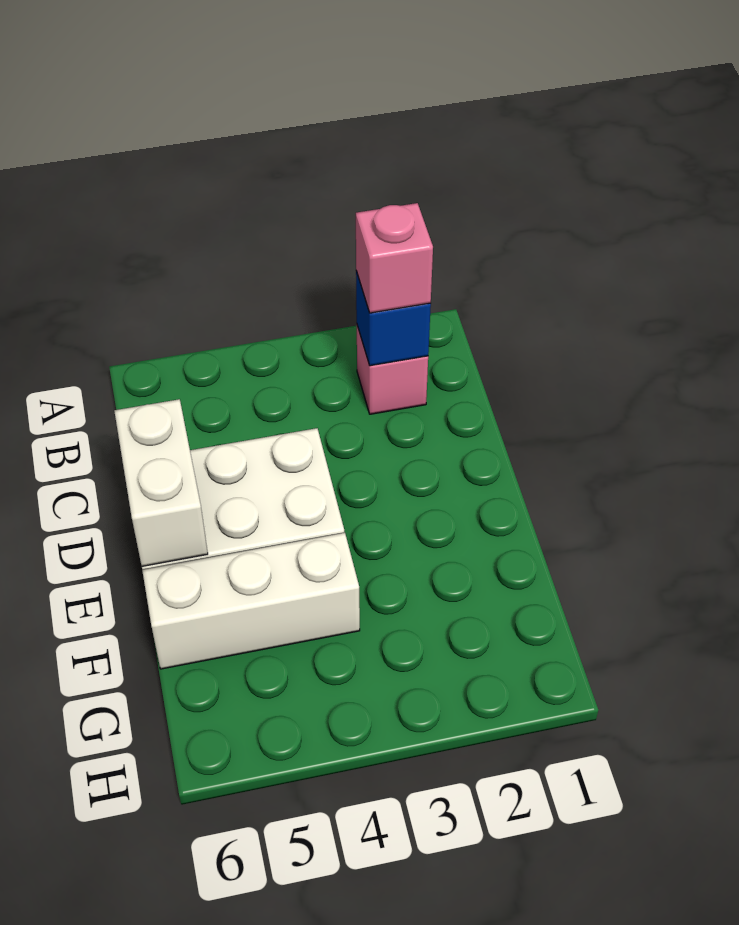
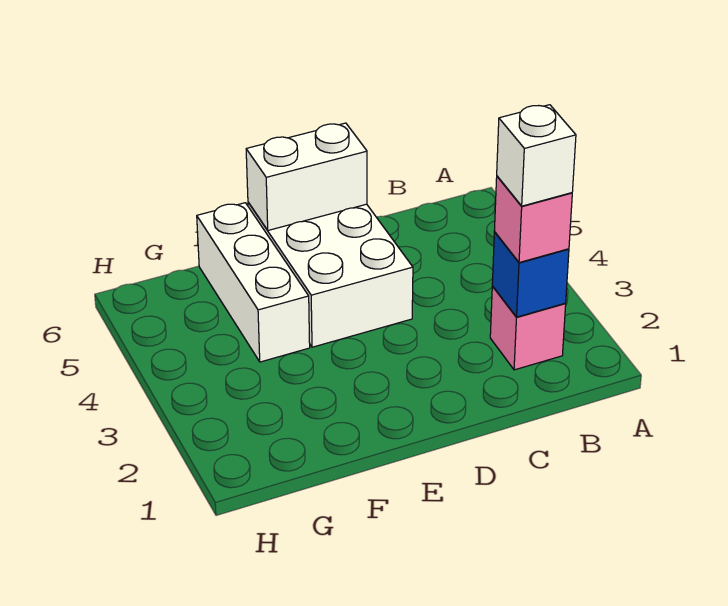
none -> white 1x1 brick [497,105,576,206]

